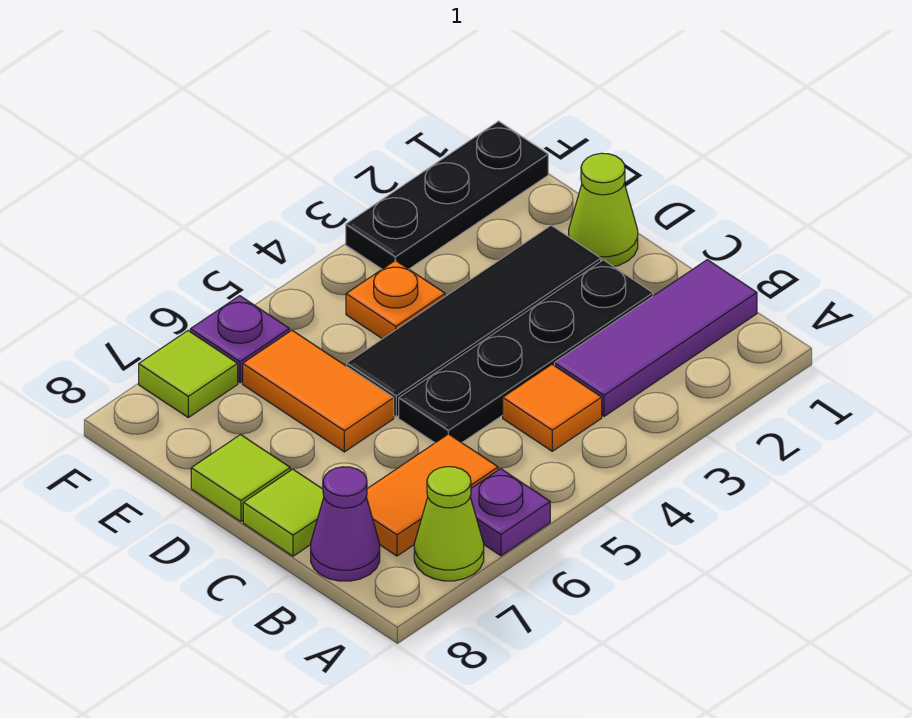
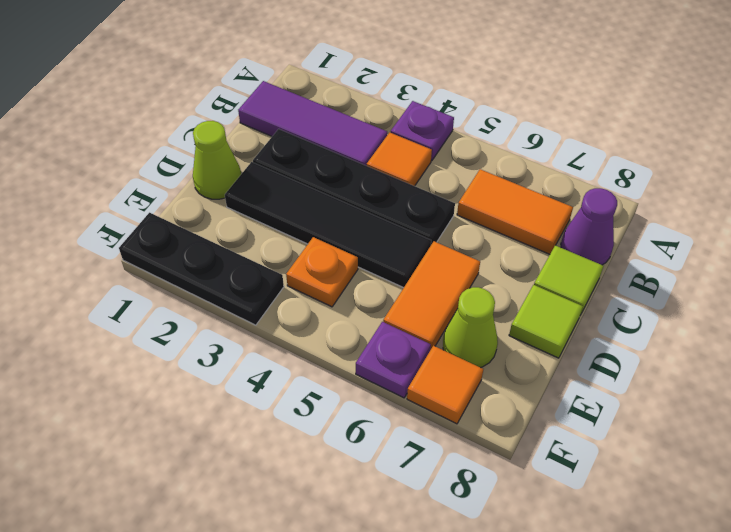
purple 1x1 plate [470,469,550,556] -> purple 1x1 plate moved to [391,101,454,161]
lime 1x1 cone [414,467,484,581] -> lime 1x1 cone moved to [443,287,498,368]
lime 1x1 tile [139,331,238,417] -> orange 1x1 tile [407,346,483,424]

